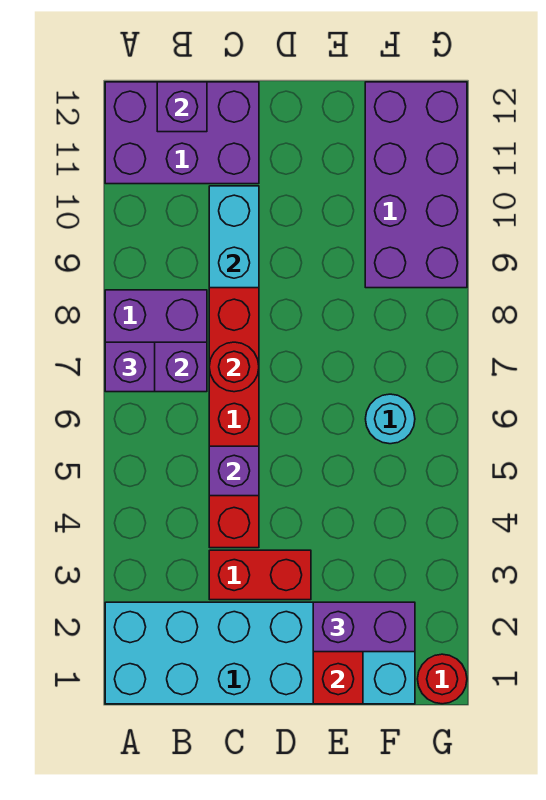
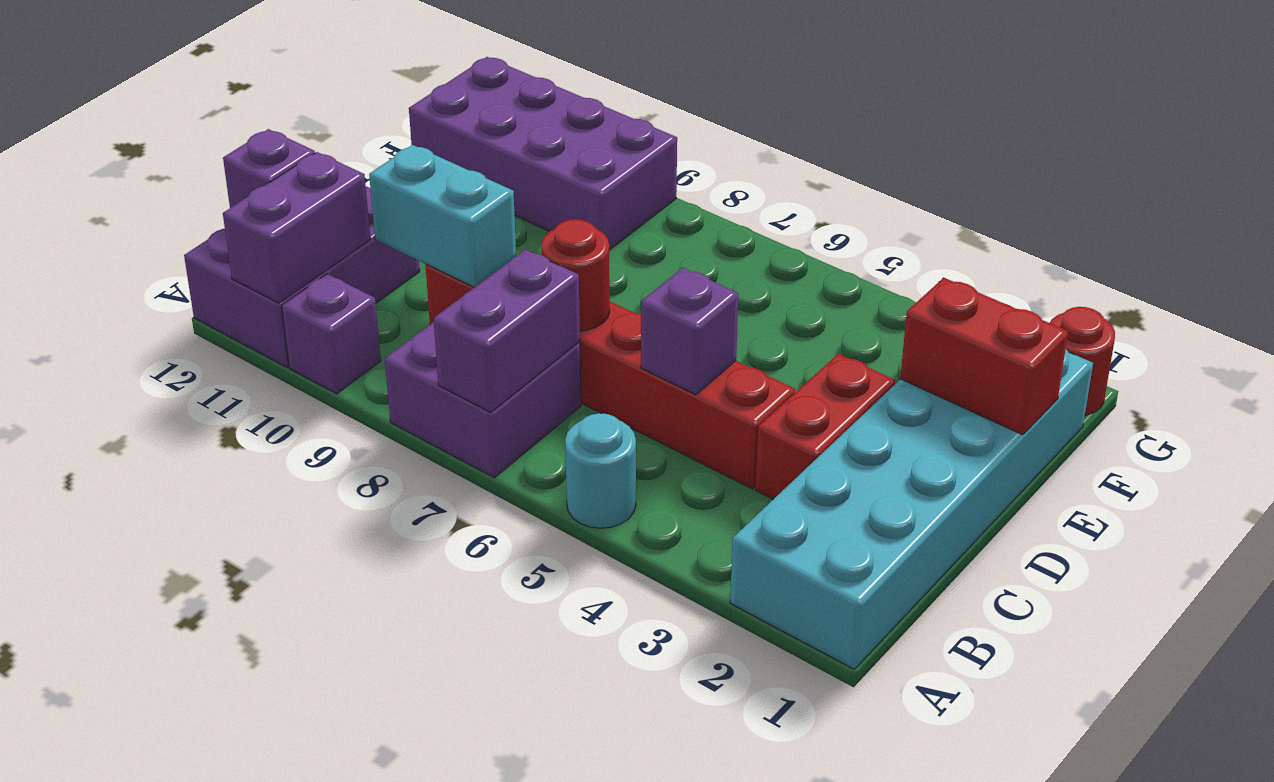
purple 1x1 brick [105,342,155,392] -> purple 1x1 brick moved to [282,274,381,394]
purple 1x2 brick [313,602,415,652] -> purple 1x2 brick moved to [223,152,370,303]
cyan 1x1 round brick [366,394,415,444] -> cyan 1x1 round brick moved to [565,413,636,528]

